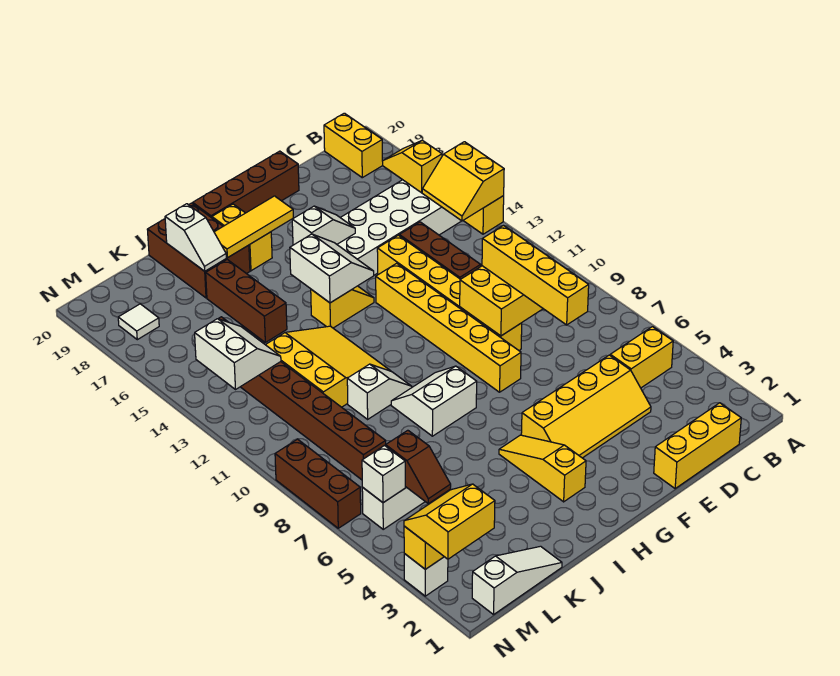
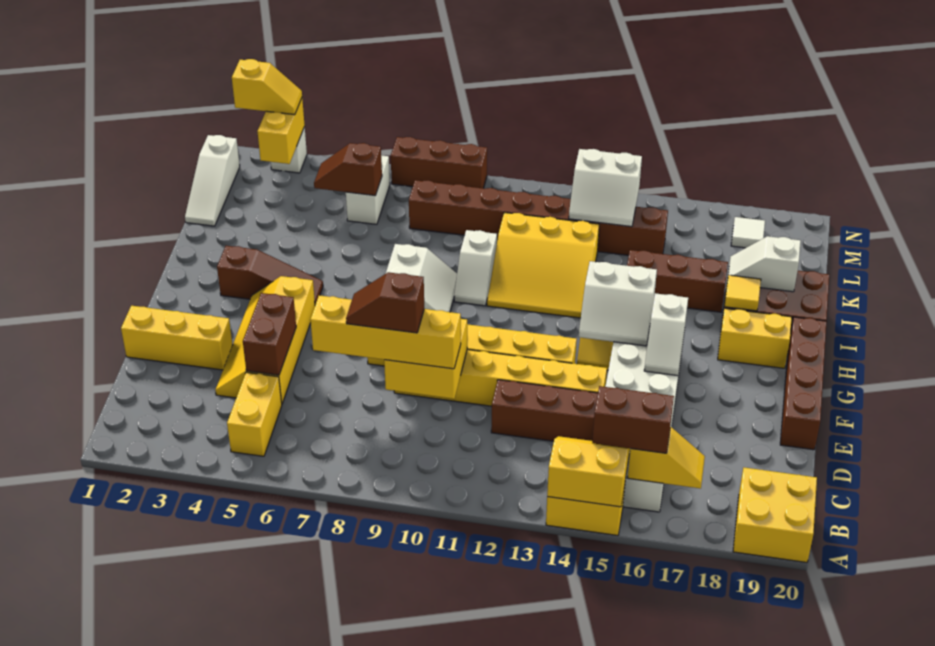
none -> brown 1x2 brick [592,386,674,453]
yellow 1x2 brick [324,113,383,178] -> yellow 2x2 brick [733,468,817,563]
yellow 1x3 brick [654,403,741,488] -> yellow 1x3 brick turned to [121,306,233,370]
none -> brown 1x2 brick [243,293,296,375]
none -> brown 1x2 slope [346,272,424,333]
yellow 1x3 tile [214,196,293,258] -> yellow 1x1 tile [724,275,761,311]
yellow 1x3 slope [499,435,586,502] -> brown 1x3 slope [217,246,323,304]
yellow 2x2 slope [404,484,495,559] -> yellow 1x2 slope [232,59,302,115]
white 1x1 brick [362,446,405,503] -> none

